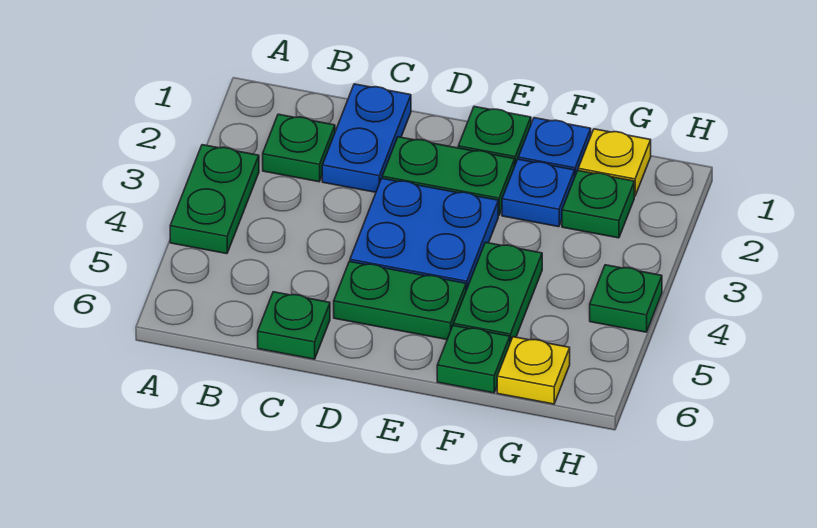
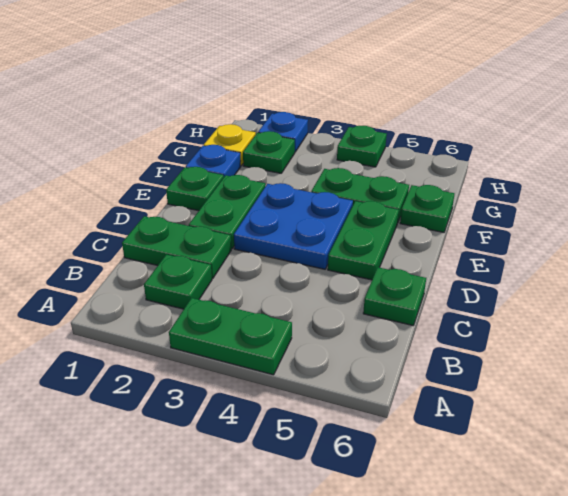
blue 1x2 plate [322,84,411,192] -> green 1x2 plate [122,216,231,278]
blue 1x1 plate [502,159,575,227] -> blue 1x1 plate moved to [258,112,308,152]
yellow 1x1 plate [497,337,570,404] -> none

